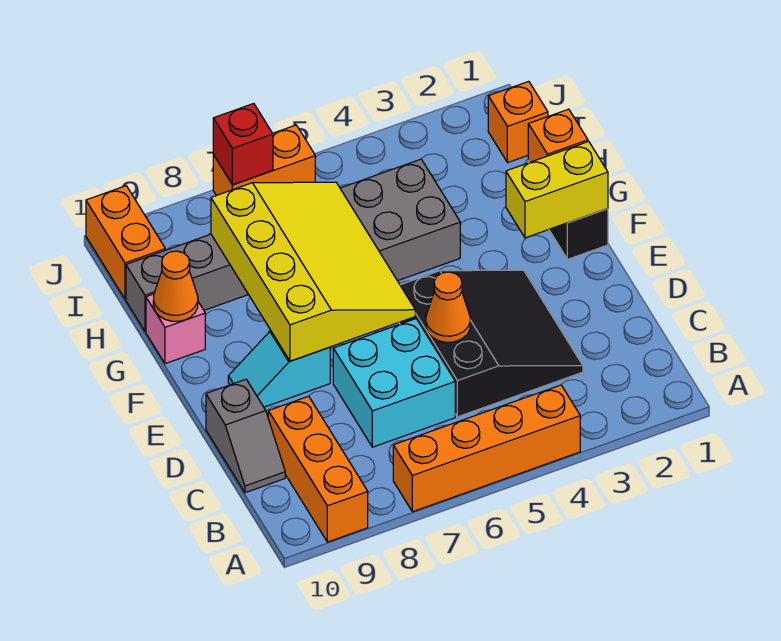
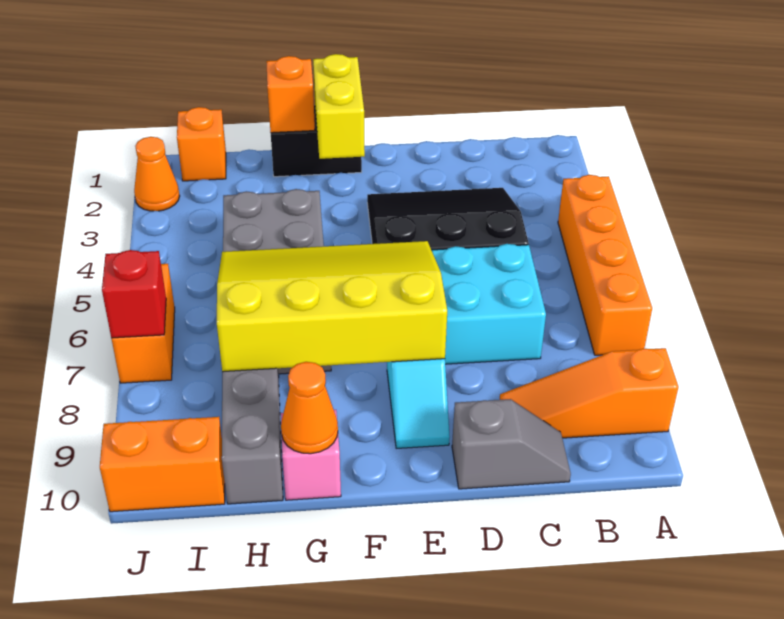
orange 1x3 brick [268,396,368,542] -> orange 1x3 slope [500,348,678,438]
orange 1x1 cone [426,272,470,342] -> orange 1x1 cone moved to [134,137,180,211]

